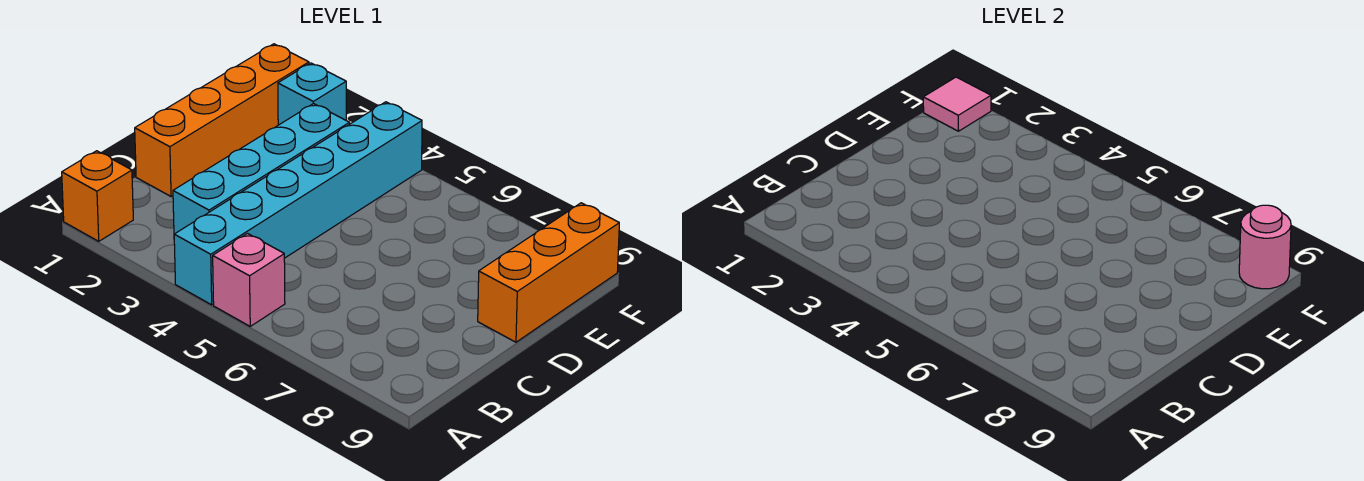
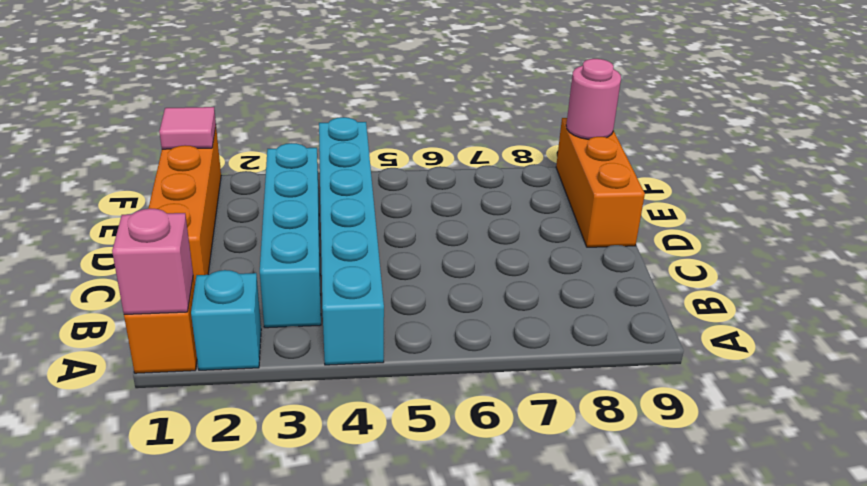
pink 1x1 brick [213,234,285,326] -> pink 1x1 brick moved to [112,209,193,314]
cyan 1x1 brick [278,63,346,125] -> cyan 1x1 brick moved to [191,270,261,370]

